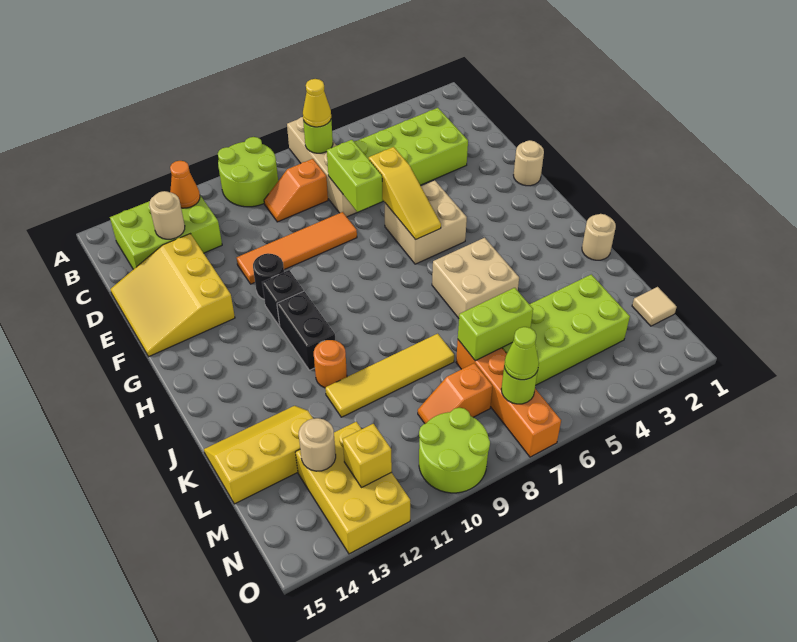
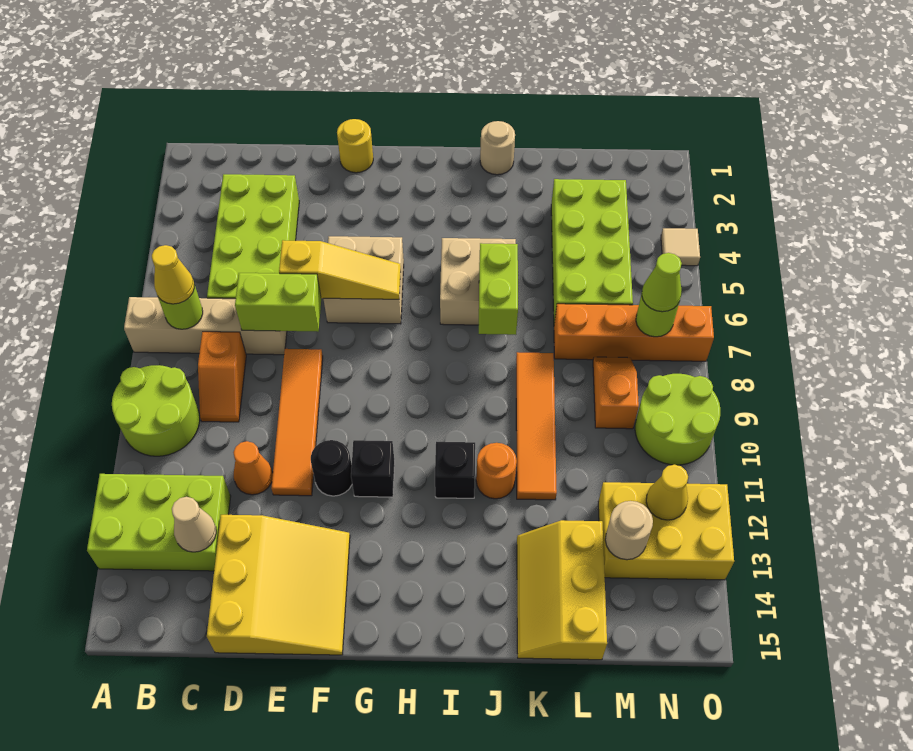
lime 2x3 brick [110,195,222,269] -> lime 2x3 brick turned to [87,474,231,571]
orange 1x1 cone [170,161,200,208] -> orange 1x1 cone moved to [233,441,273,495]
tan 1x1 round brick [149,191,185,239] -> tan 1x1 cone [172,497,216,552]
yellow 3x3 slope [110,234,235,357] -> yellow 3x3 slope turned to [207,515,350,655]
tan 1x1 round brick [514,140,544,186] -> yellow 1x1 round brick [337,119,373,173]
black 1x2 brick [277,291,335,370] -> black 1x1 brick [435,442,475,498]
yellow 1x4 tile [325,334,454,417] -> orange 1x4 tile [516,352,557,500]
lime 1x2 brick [458,288,533,361] -> lime 1x2 brick moved to [479,243,518,335]
tan 1x1 tile [632,287,677,326] -> tan 1x1 tile moved to [661,228,700,266]
orange 1x2 slope [418,363,493,424] -> orange 1x2 slope turned to [593,357,639,429]
yellow 1x1 brick [343,424,392,488] -> yellow 1x1 cone [646,465,688,520]

